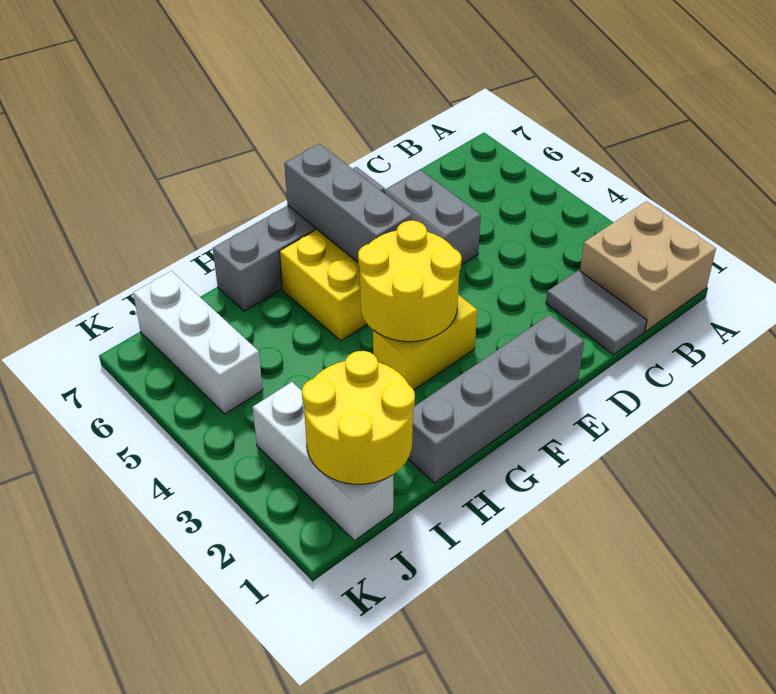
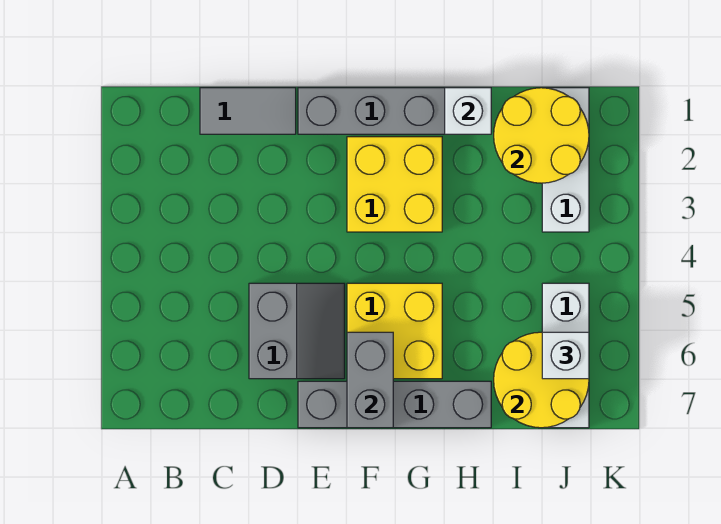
tan 2x2 brick [580,201,716,331] -> none
grey 1x2 tile [546,270,647,355] -> grey 1x2 tile turned to [200,88,296,134]
yellow 1x2 brick [373,295,477,390] -> yellow 2x2 brick [347,137,442,232]
yellow 2x2 round brick [358,221,462,342] -> yellow 2x2 round brick moved to [494,332,589,428]
grey 1x3 brick [284,144,412,262] -> grey 1x2 brick [347,332,393,428]
none -> white 1x1 brick [445,88,491,134]
none -> white 1x1 brick [542,332,589,379]

